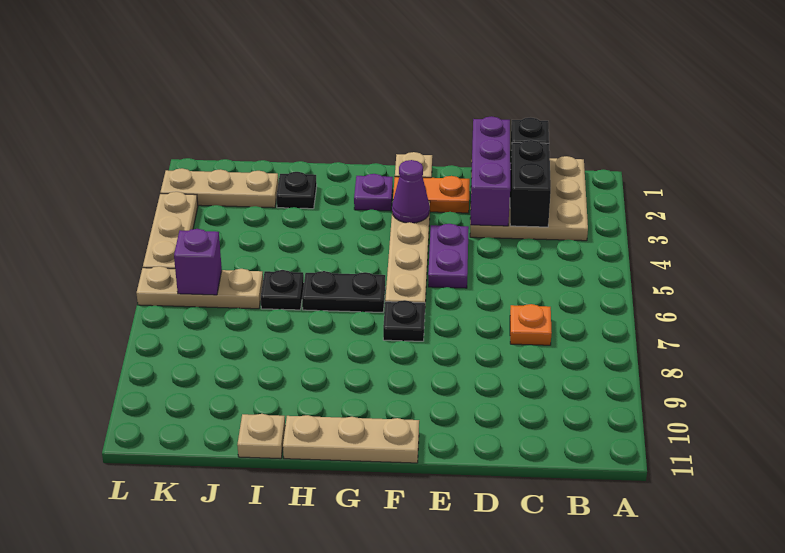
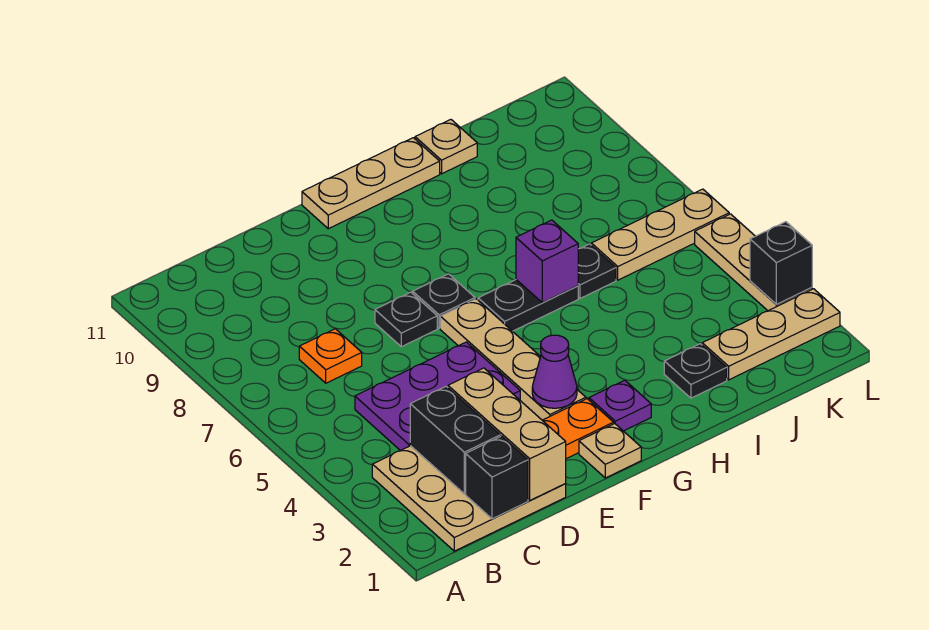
purple 1x3 brick [471,116,510,226] -> tan 1x3 brick [448,368,566,501]
purple 1x2 plate [428,224,469,288] -> purple 2x3 plate [355,342,520,451]
none -> black 1x1 plate [375,292,437,347]
purple 1x1 brick [174,229,222,295] -> purple 1x1 brick moved to [516,220,578,303]
none -> black 1x1 brick [750,222,812,304]

